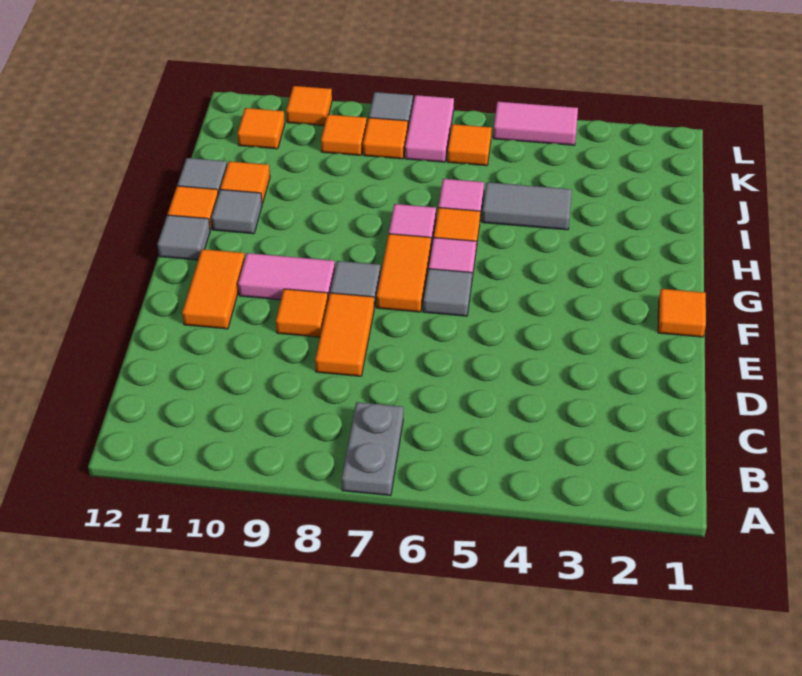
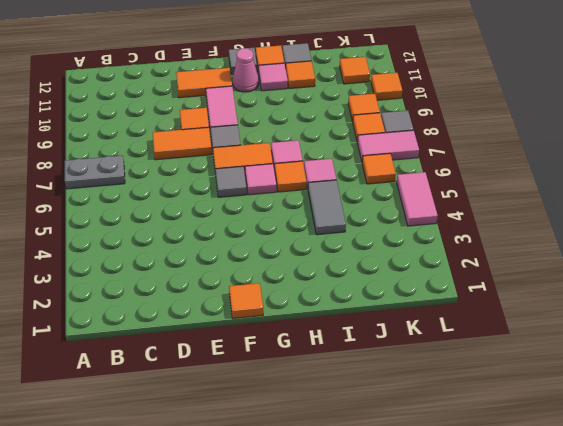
none -> pink 1x1 cone [233,48,259,92]
grey 1x1 tile [211,190,262,234] -> pink 1x1 tile [258,63,288,91]

